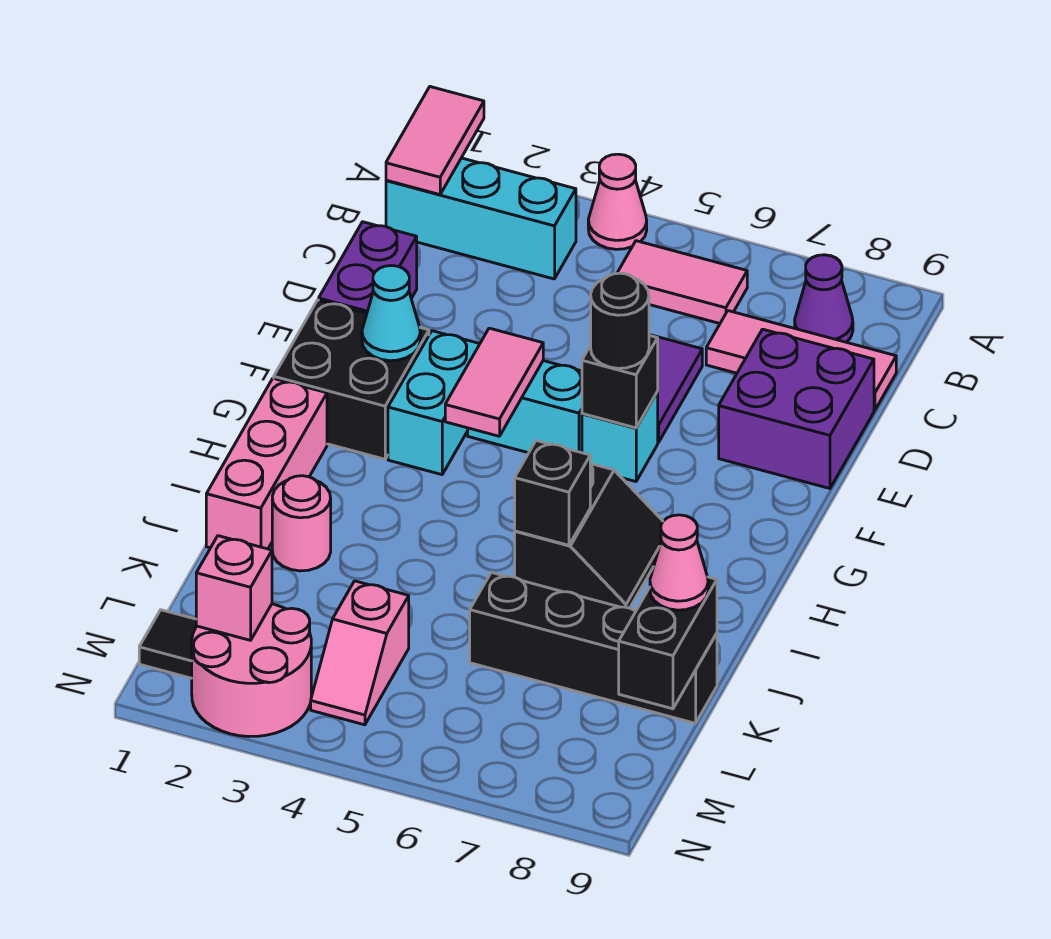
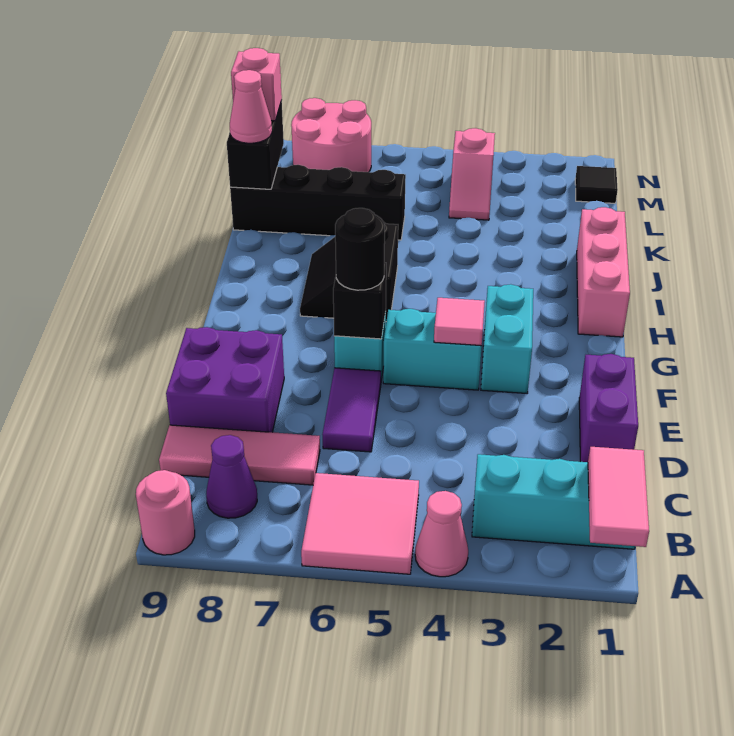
pink 1x2 tile [617,241,747,323] -> pink 2x2 tile [301,473,419,574]
black 2x2 brick [274,300,429,459] -> none
cyan 1x1 cone [362,266,420,361] -> none
pink 1x2 tile [445,328,543,436] -> pink 1x1 tile [434,298,485,346]
black 1x1 brick [515,441,590,545] -> none
pink 1x1 round brick [272,476,331,571] -> pink 1x1 round brick moved to [136,470,195,555]
pink 1x2 slope [311,581,409,725] -> pink 1x2 slope turned to [449,128,495,220]
pink 2x2 round brick [192,604,311,737] -> pink 2x2 round brick moved to [291,98,371,172]
pink 1x1 brick [196,536,272,640] -> pink 1x1 brick moved to [231,48,282,121]

